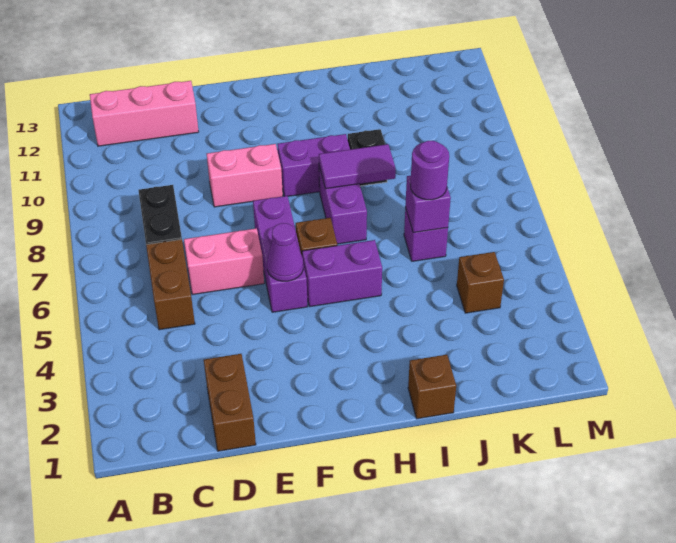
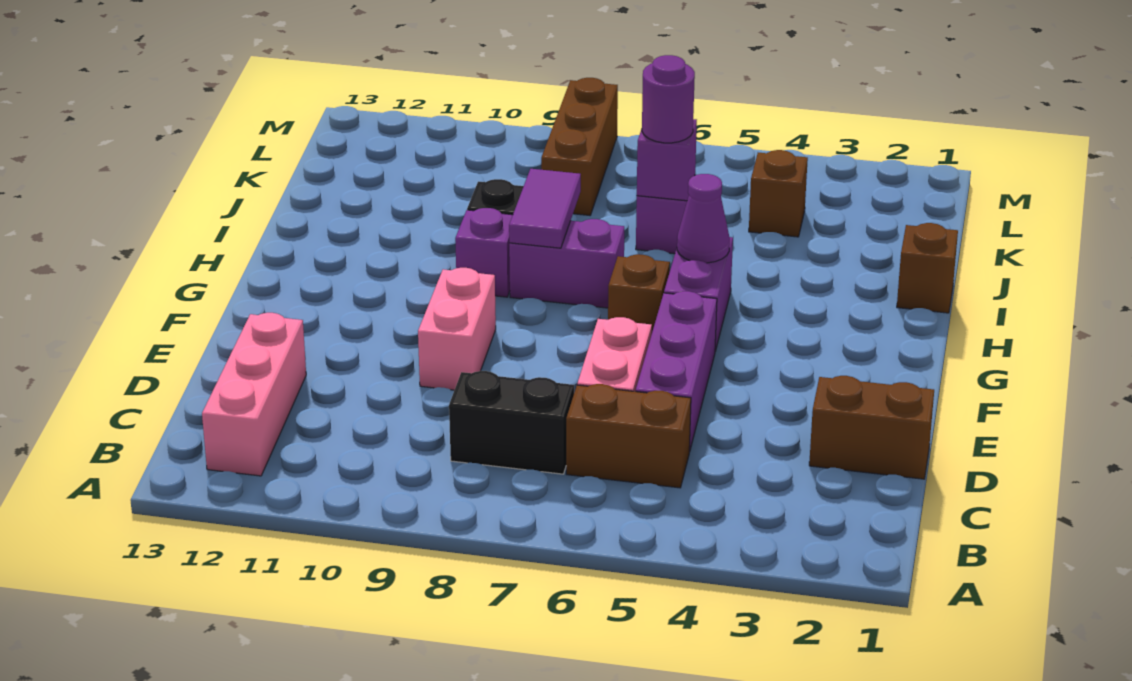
purple 1x3 brick [253,196,308,312] -> purple 1x3 brick turned to [636,291,717,452]
purple 1x1 cone [267,223,303,281] -> purple 1x1 cone moved to [677,174,730,263]
purple 1x2 brick [277,134,350,196] -> purple 1x1 brick [455,208,513,297]
none -> brown 1x3 brick [541,78,618,215]

